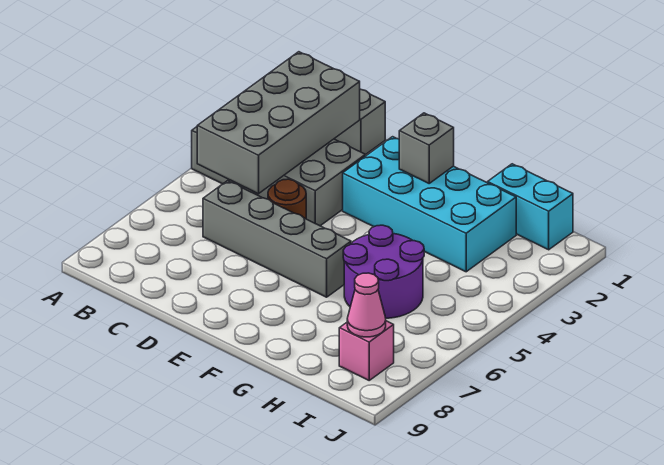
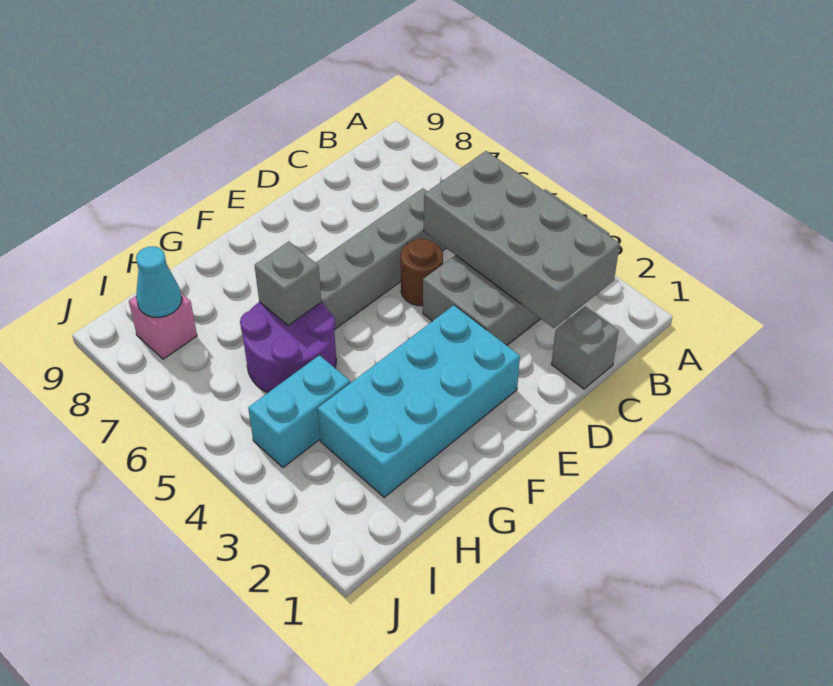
grey 1x1 brick [399,113,454,183] -> grey 1x1 brick moved to [255,242,321,325]
cyan 1x2 brick [488,164,573,250] -> cyan 1x2 brick moved to [248,355,350,467]
pink 1x1 cone [347,273,386,337] -> cyan 1x1 cone [136,246,182,317]

